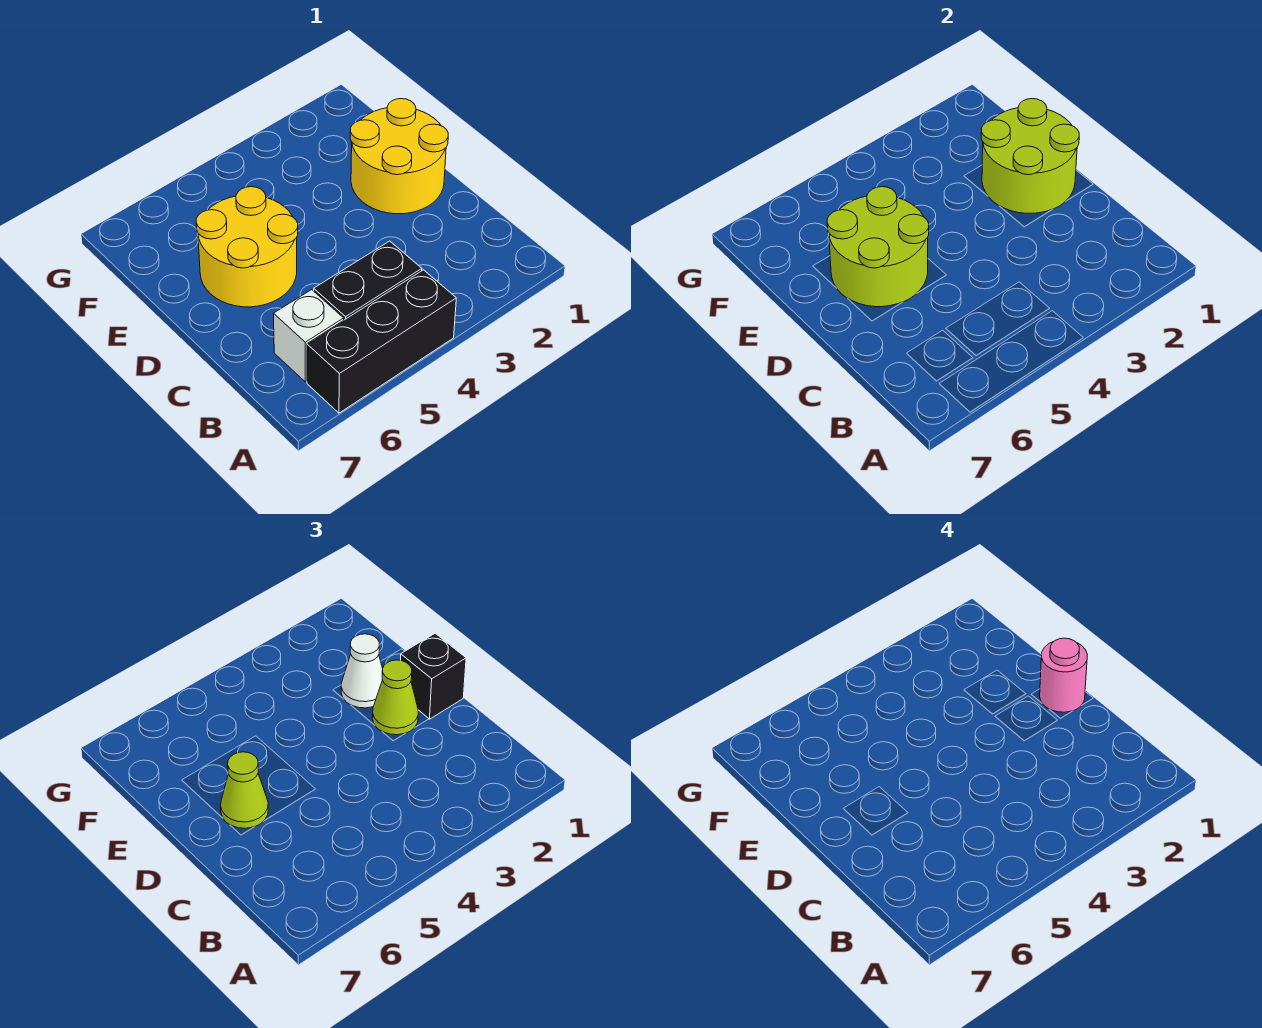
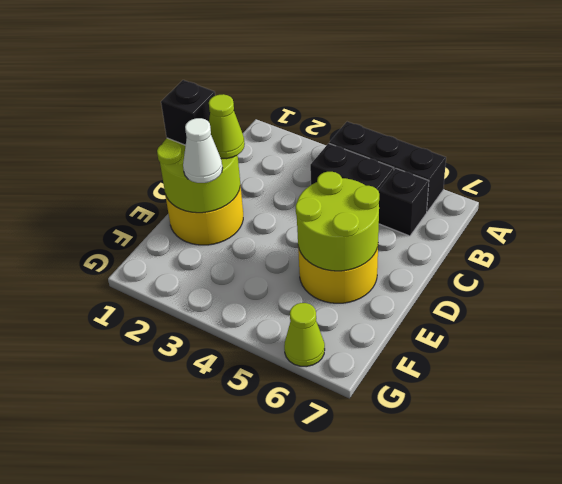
white 1x1 brick [274,290,344,382] -> black 1x1 brick [378,168,429,236]
pink 1x1 round brick [1040,638,1087,712] -> none
lime 1x1 cone [221,752,268,828] -> lime 1x1 cone moved to [284,303,325,367]

